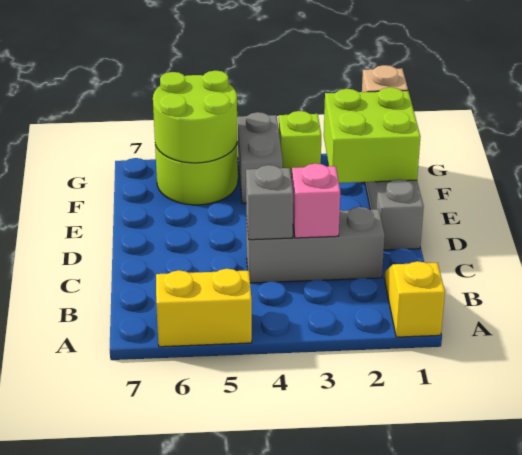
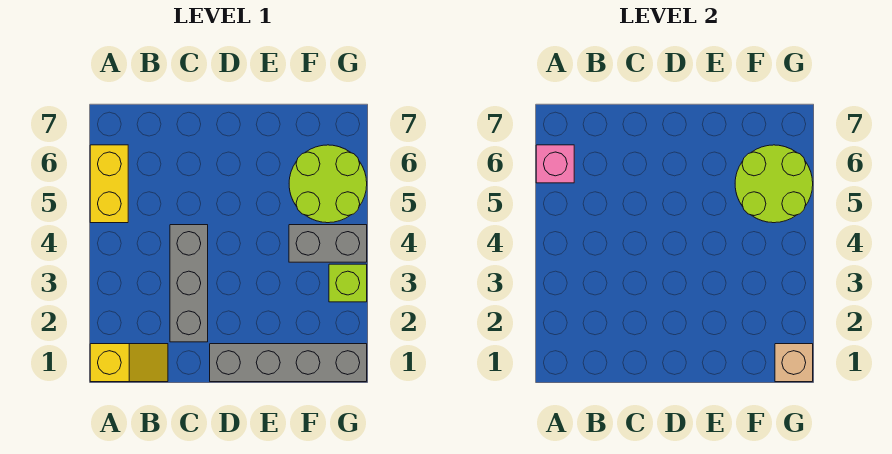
pink 1x1 brick [292,164,340,238] -> pink 1x1 brick moved to [536,145,574,183]
grey 1x1 brick [246,165,293,240] -> none
lime 2x2 brick [324,87,420,183] -> none

